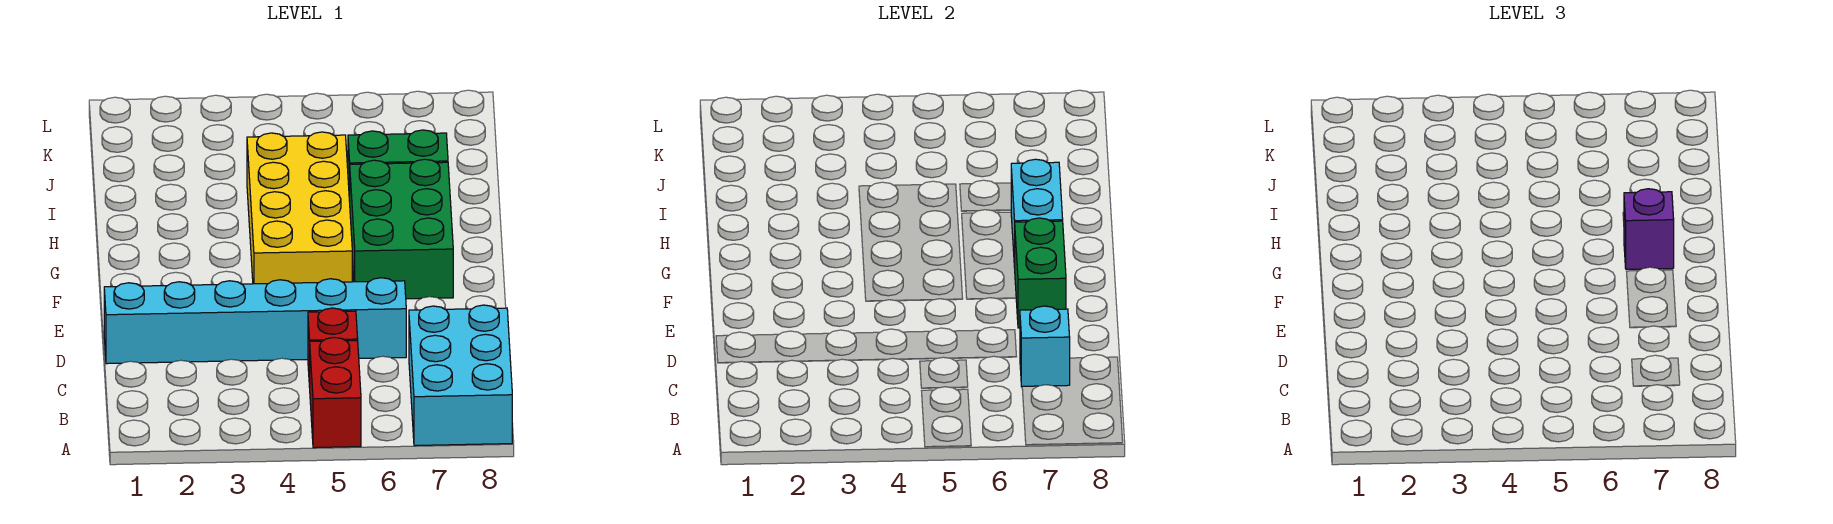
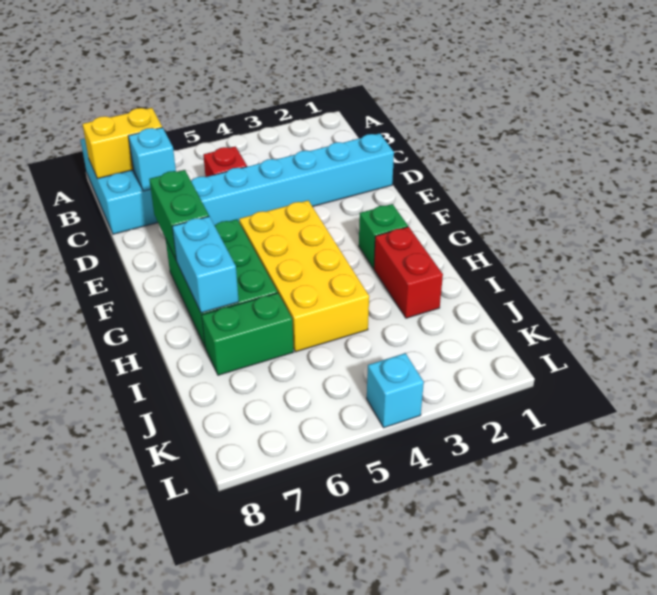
red 1x2 brick [310,338,361,448] -> red 1x2 brick moved to [374,227,443,318]
none -> yellow 1x2 brick [83,108,162,179]
none -> green 1x1 brick [359,204,408,269]
purple 1x1 brick [1624,189,1674,269] -> none
none -> cyan 1x1 brick [367,353,424,428]

